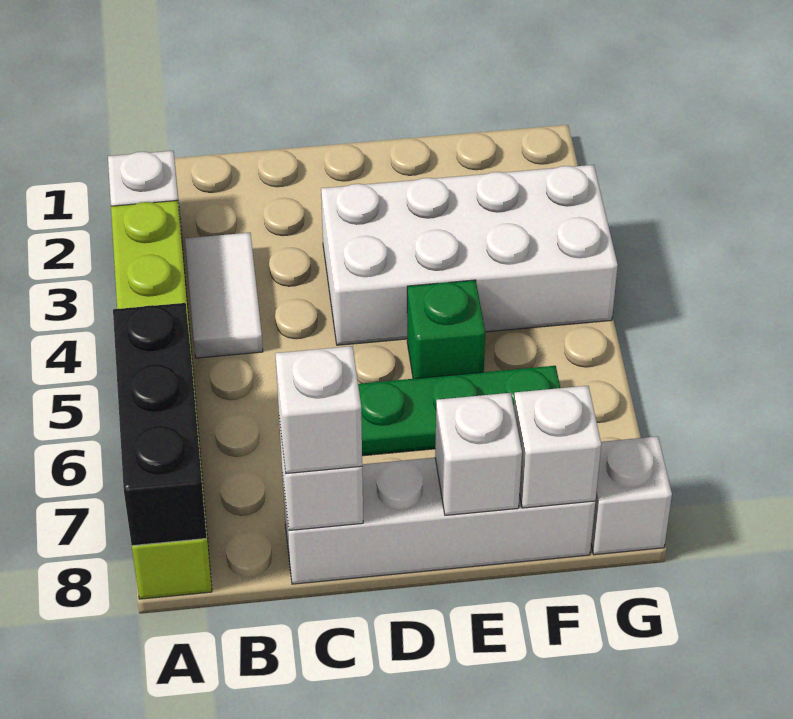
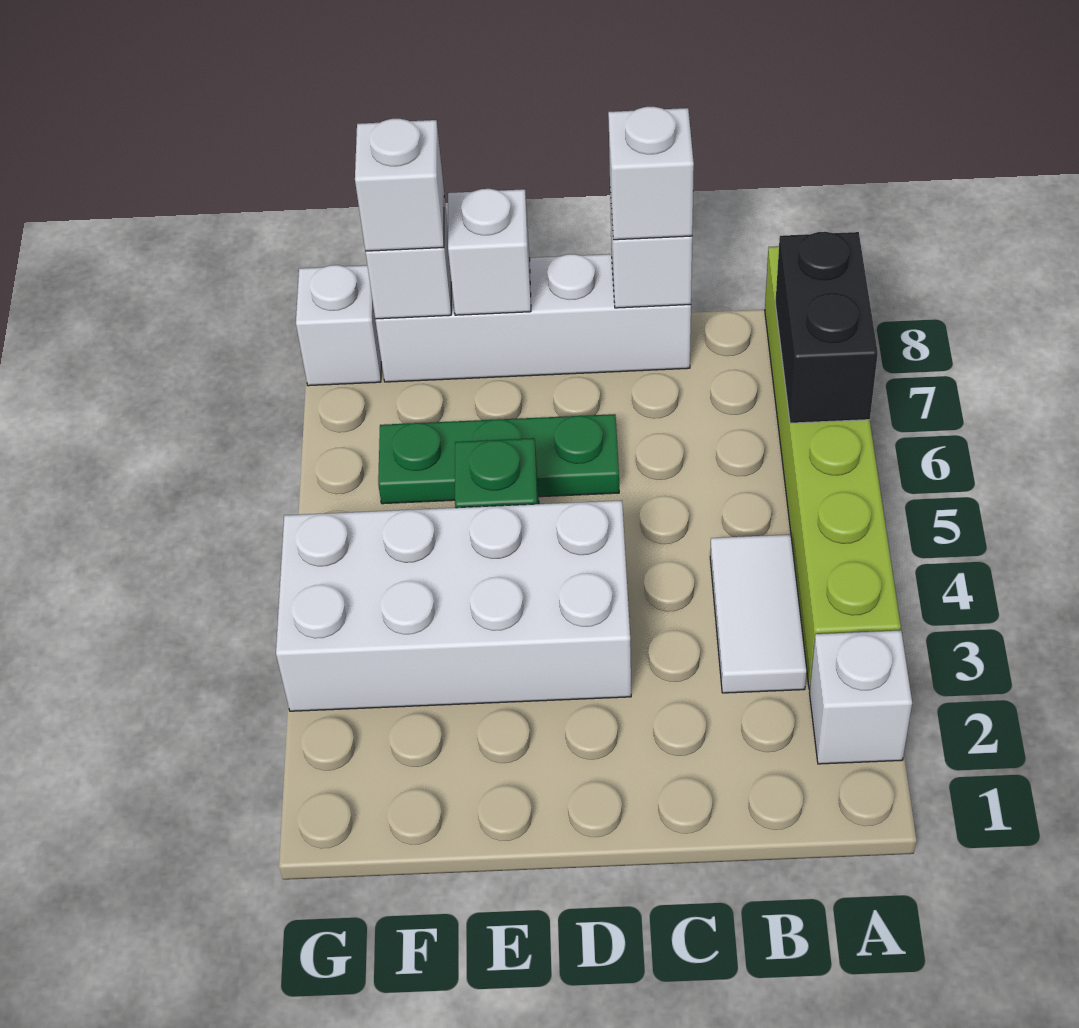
black 1x3 brick [113,303,207,546] -> black 1x2 brick [775,232,878,423]
none -> white 1x1 brick [355,119,444,251]

